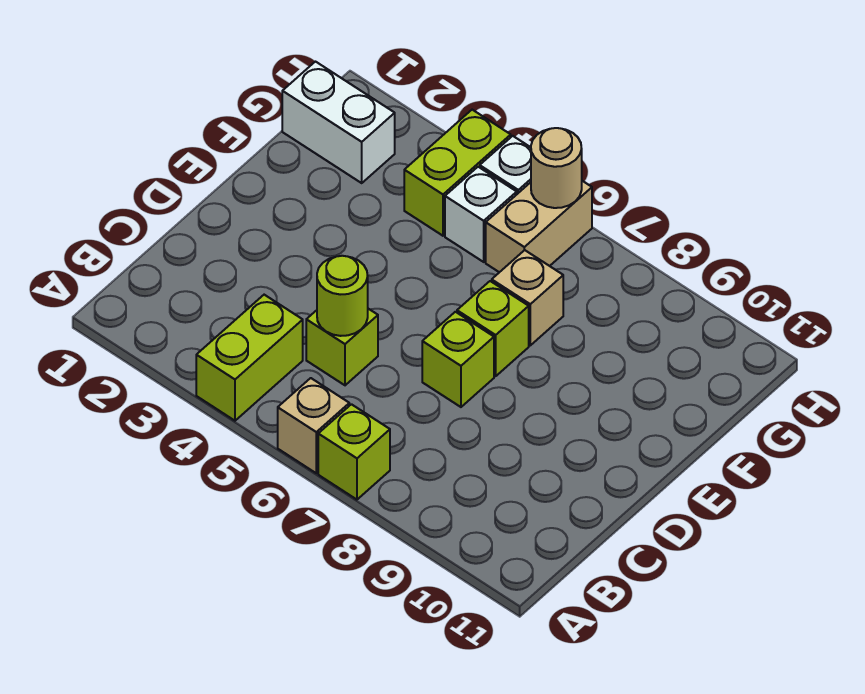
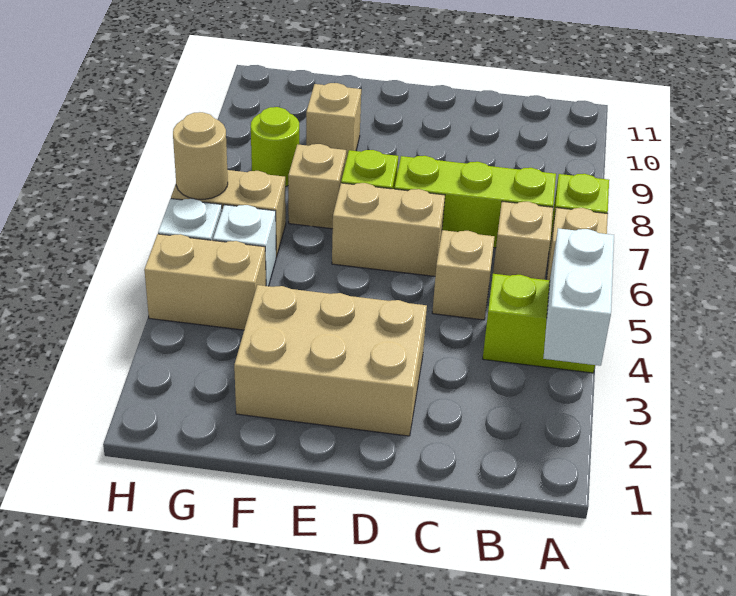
none -> tan 1x1 brick [493,201,553,280]
lime 1x1 brick [306,309,378,385] -> tan 1x1 brick [432,230,495,320]
lime 1x1 round brick [317,256,368,336] -> lime 1x1 round brick moved to [251,107,299,187]
none -> tan 2x3 brick [234,285,427,436]
none -> tan 1x2 brick [332,183,445,276]
lime 1x1 brick [422,312,494,407] -> lime 1x3 brick [394,156,556,248]
none -> tan 1x1 brick [306,83,361,160]
white 1x2 brick [282,62,395,183] -> white 1x2 brick moved to [543,228,614,366]
lime 1x2 brick [404,110,511,236] -> tan 1x2 brick [144,234,266,330]

